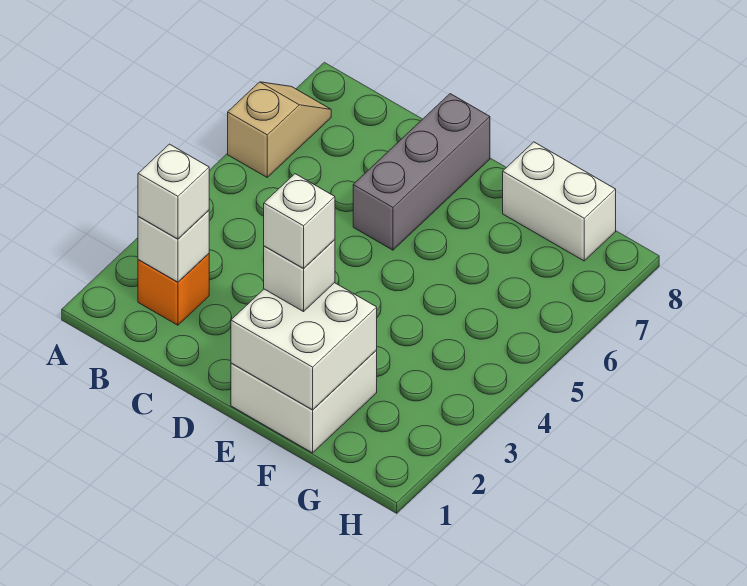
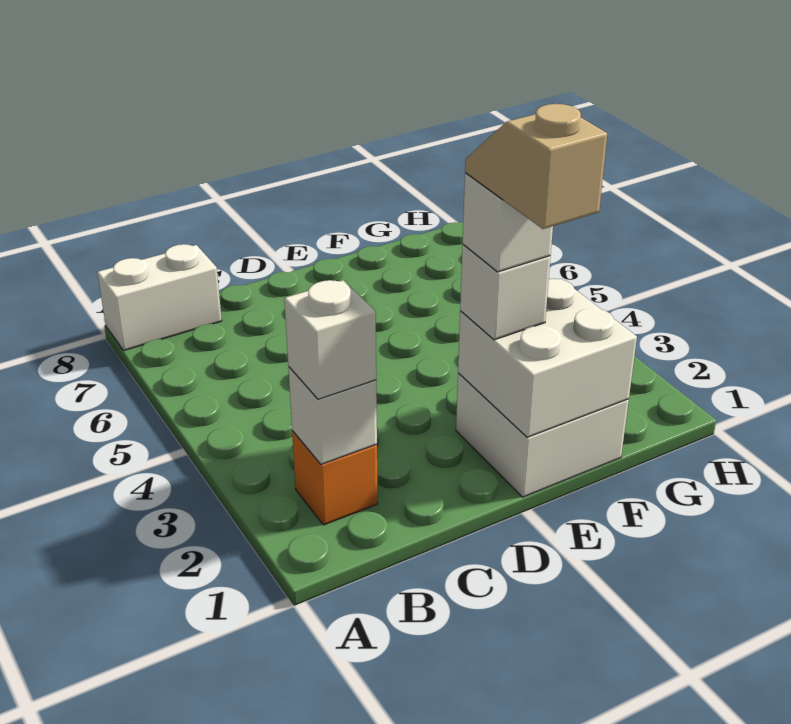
tan 1x2 slope [228,82,331,177] -> tan 1x2 slope moved to [465,104,607,229]
grey 1x3 brick [353,94,490,250] -> none
white 1x2 brick [503,142,616,261] -> white 1x2 brick moved to [97,244,222,351]

